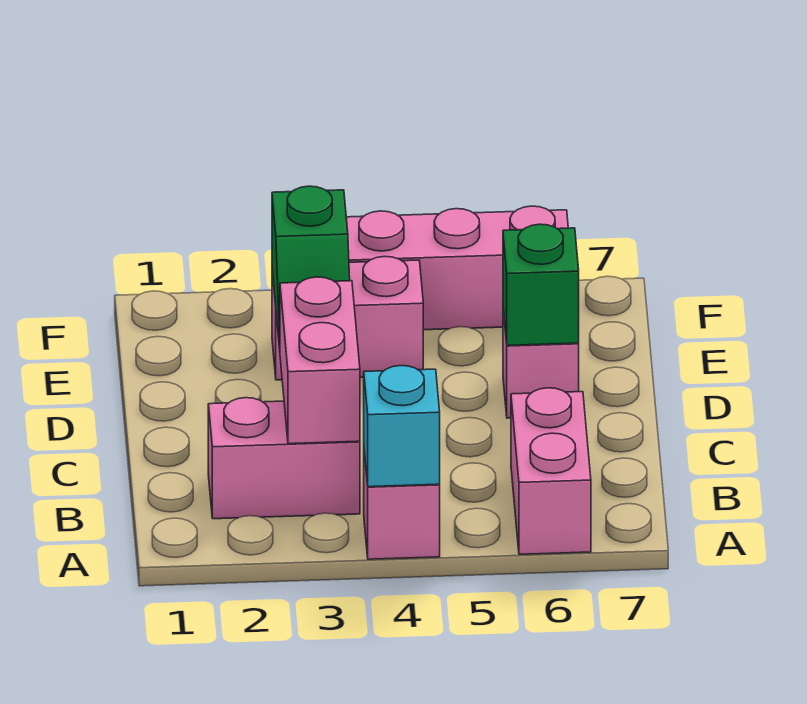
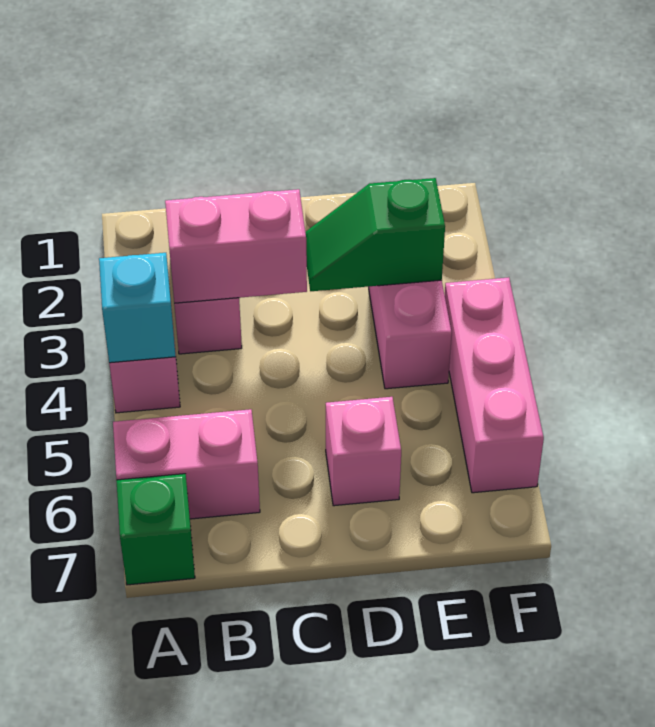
green 1x1 brick [503,224,579,346] -> green 1x1 brick moved to [116,474,195,585]

